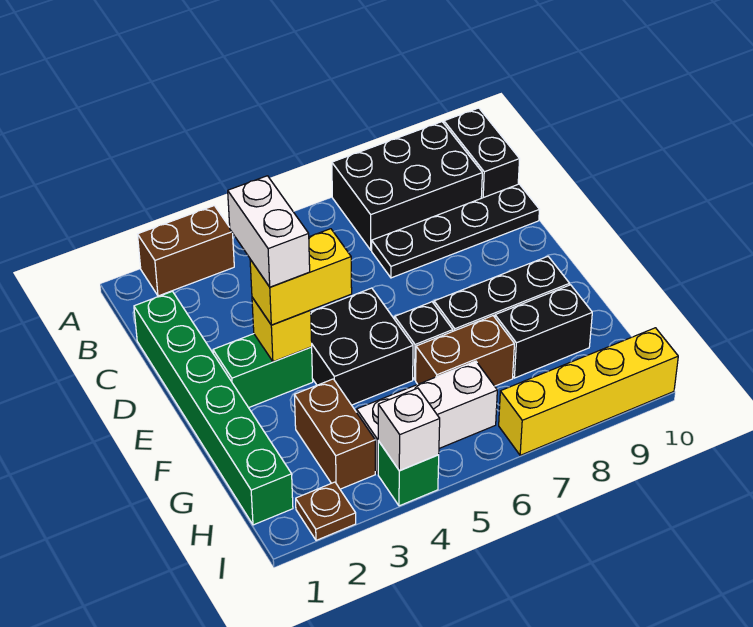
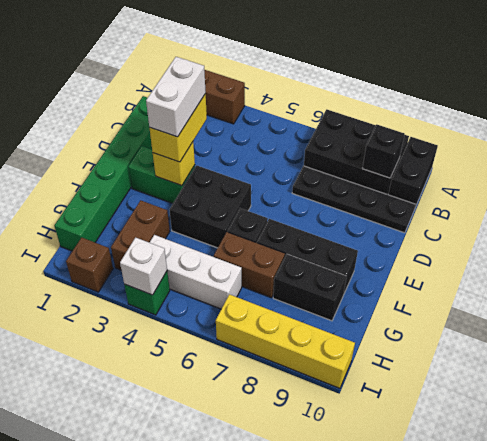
none -> black 1x1 brick [362,124,405,178]
yellow 1x2 brick [250,229,352,325] -> yellow 1x2 brick turned to [150,94,207,162]
brown 1x1 plate [296,482,356,540] -> brown 1x1 brick [66,237,113,292]

